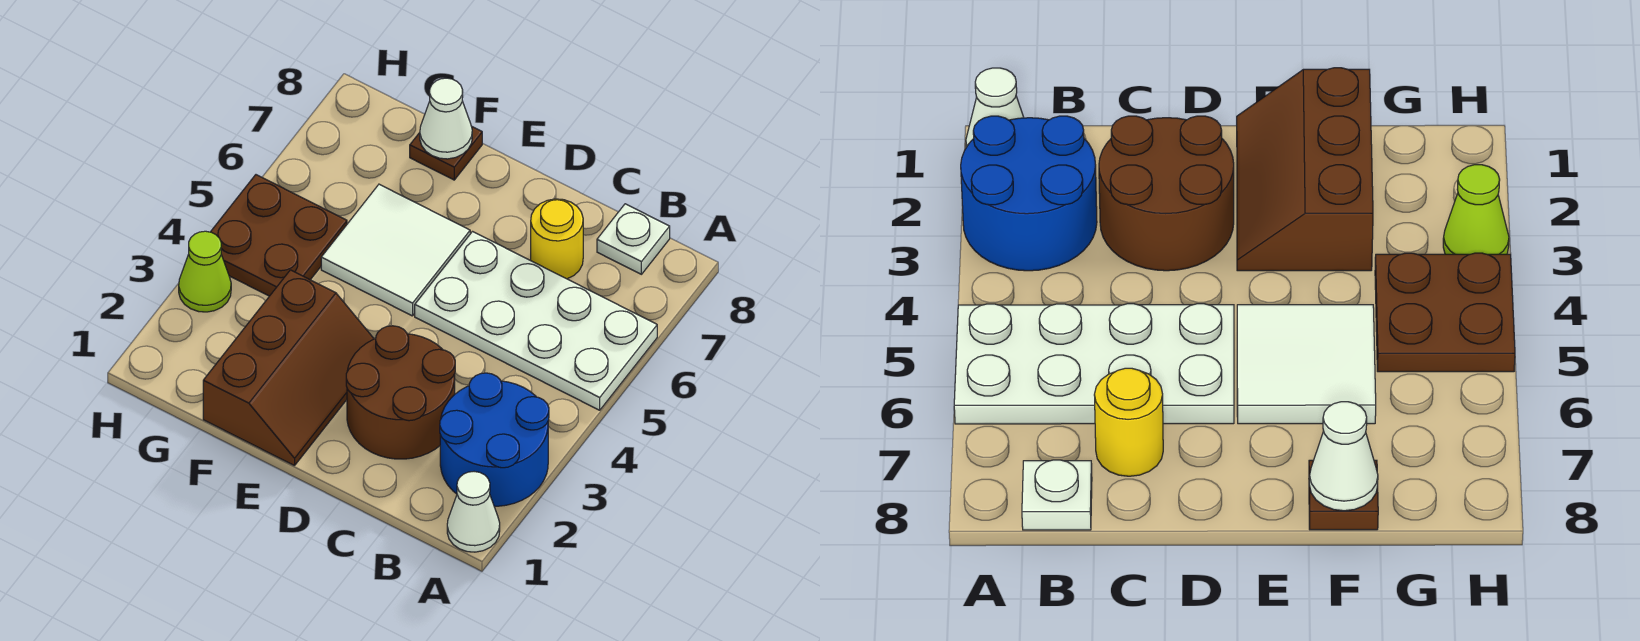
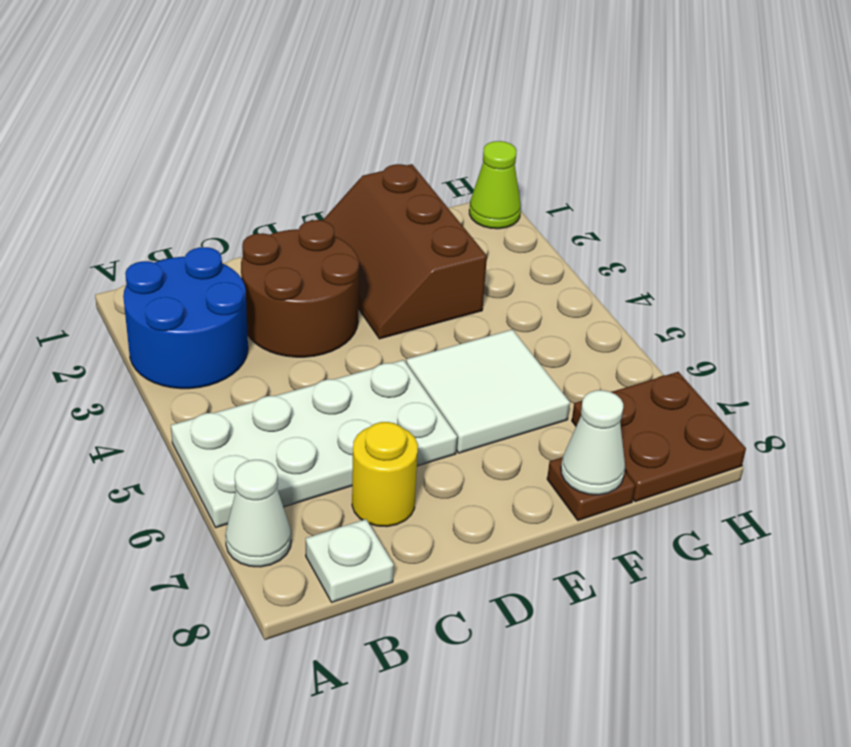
white 1x1 cone [447,472,500,552] -> white 1x1 cone moved to [225,460,291,567]
brown 2x2 plate [211,175,347,296] -> brown 2x2 plate moved to [572,372,746,502]
lime 1x1 cone [179,231,231,312] -> lime 1x1 cone moved to [469,141,521,229]

